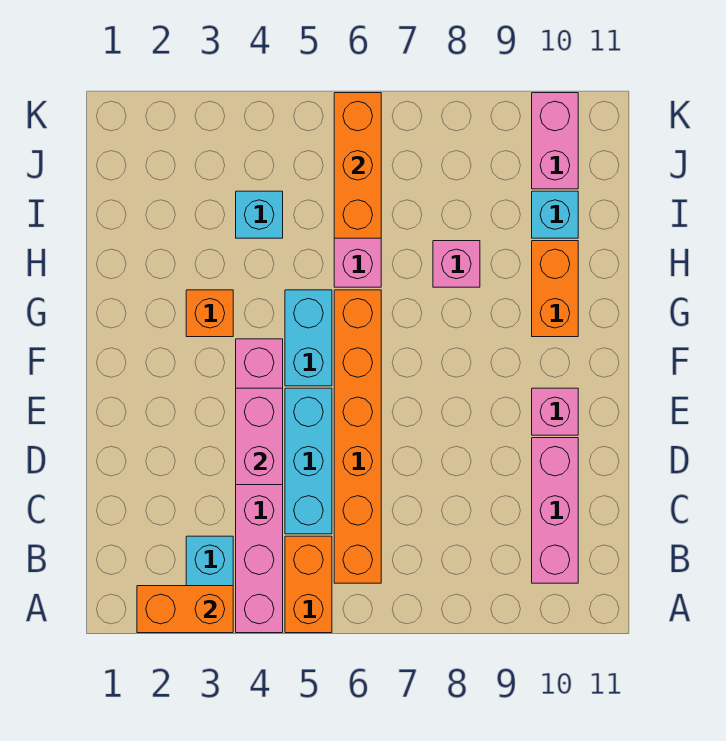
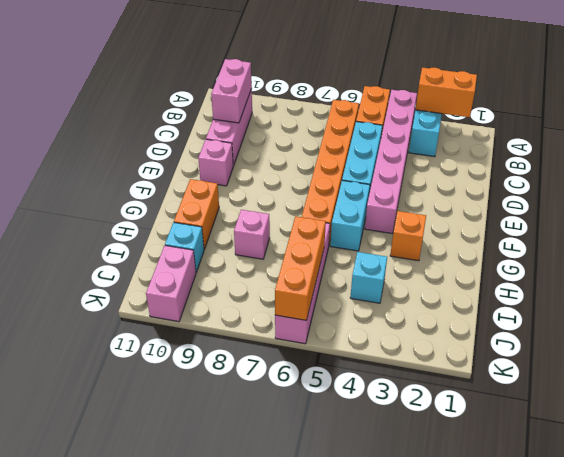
pink 1x2 brick [236,388,283,485] -> pink 1x2 brick moved to [211,59,252,123]

